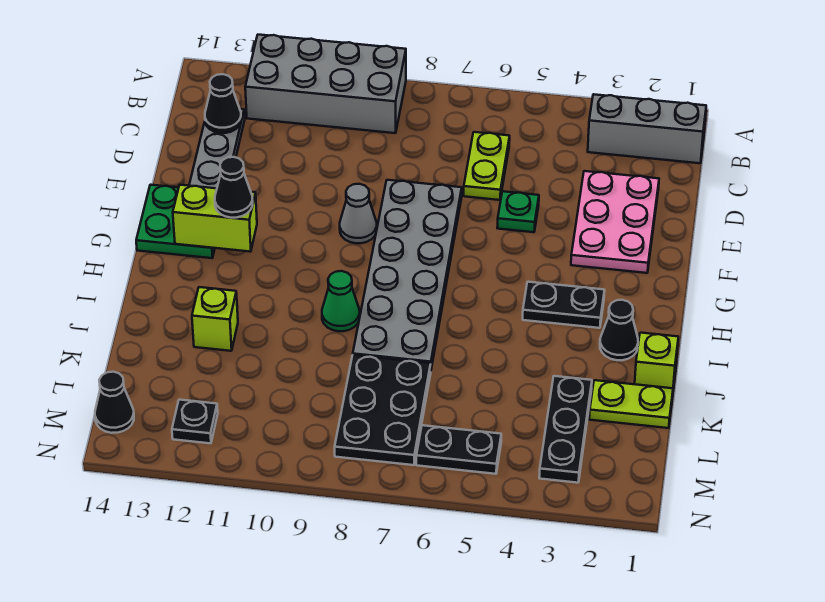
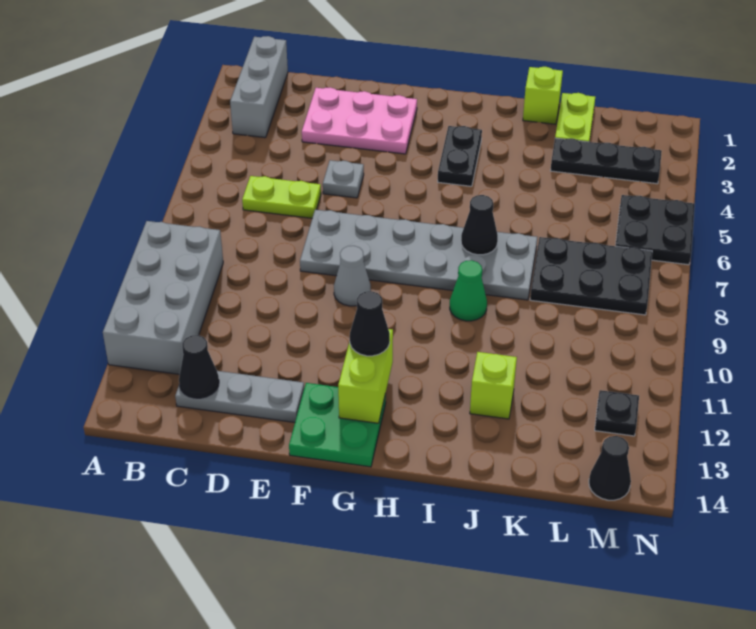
green 1x1 plate [497,191,539,232] -> grey 1x1 plate [323,160,364,198]
black 1x1 cone [600,300,638,360] -> black 1x1 cone moved to [461,195,498,255]
black 1x2 plate [416,425,501,474] -> black 2x2 plate [616,195,695,265]

